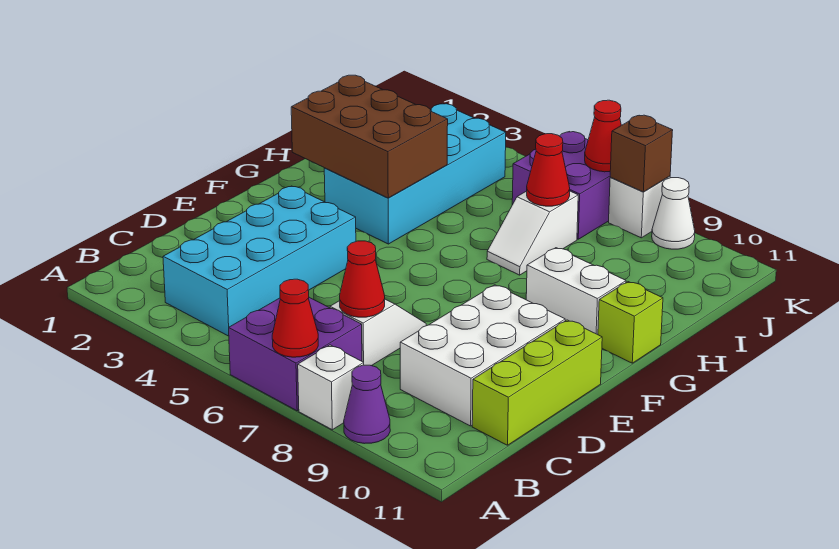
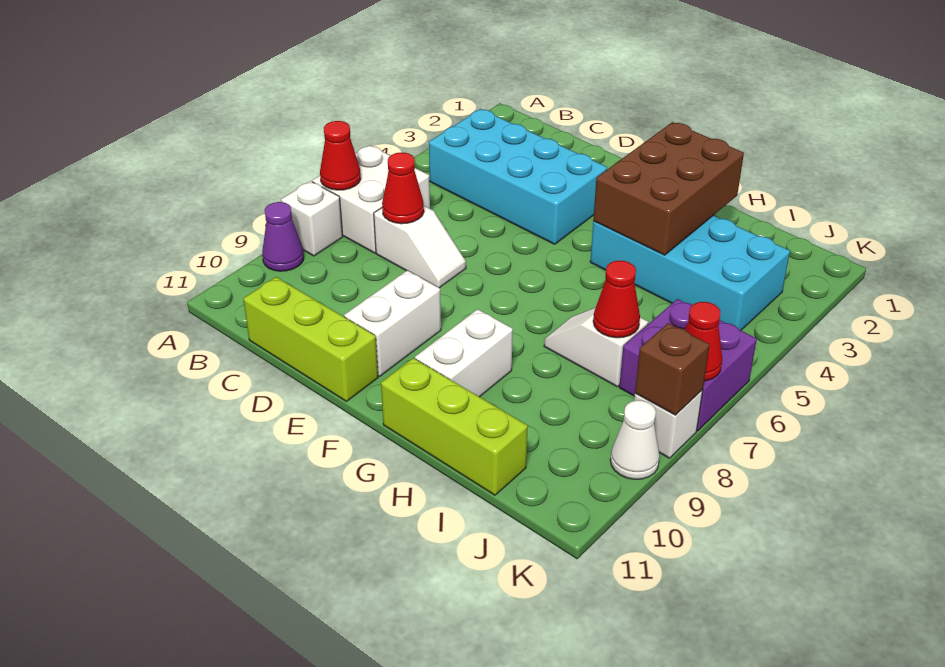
purple 2x2 brick [229,297,362,411] -> white 2x2 brick [312,145,430,253]
white 2x3 brick [400,285,565,426] -> white 1x2 brick [344,270,441,376]
lime 1x1 brick [598,282,663,363] -> lime 1x3 brick [381,358,528,495]

